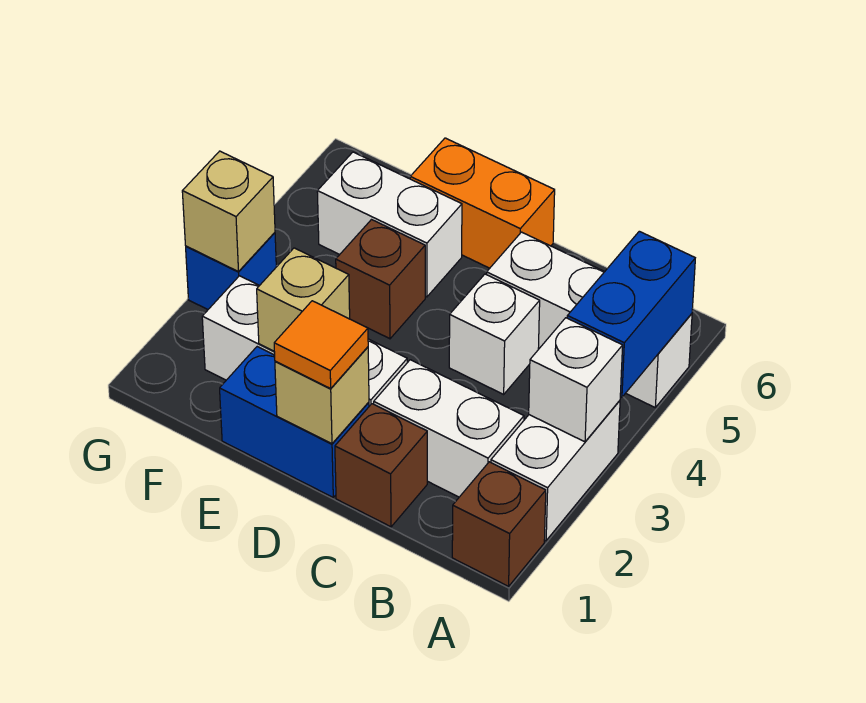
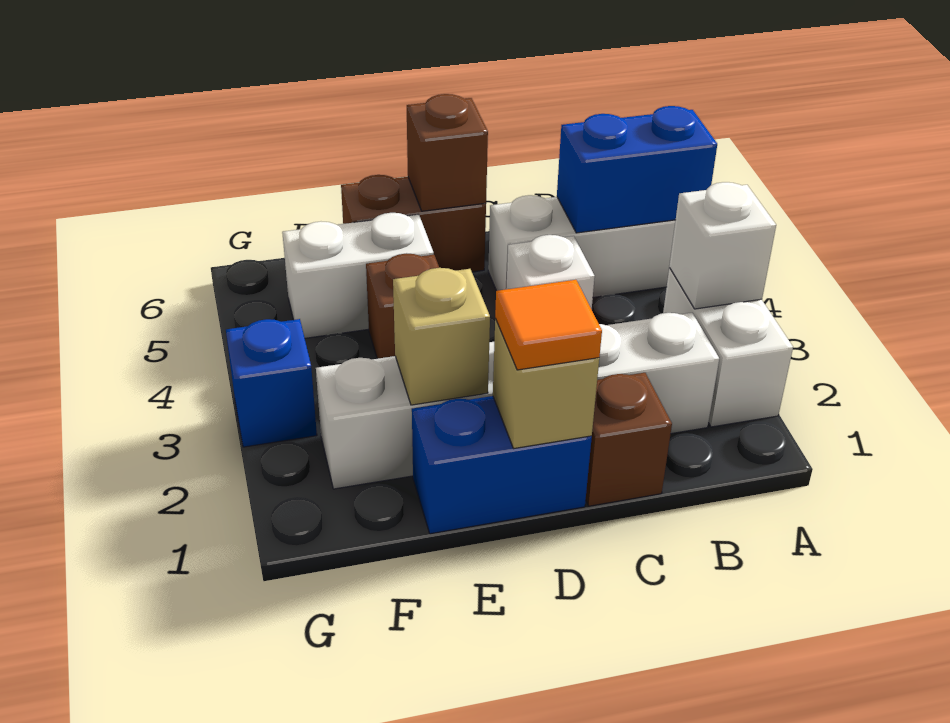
brown 1x1 brick [452,462,546,586] -> brown 1x1 brick moved to [407,94,488,211]
blue 1x2 brick [567,231,695,397] -> blue 1x2 brick turned to [557,106,717,233]
orange 1x2 brick [410,138,555,268] -> brown 1x2 brick [341,175,486,272]
tan 1x1 brick [182,151,275,272] -> none

